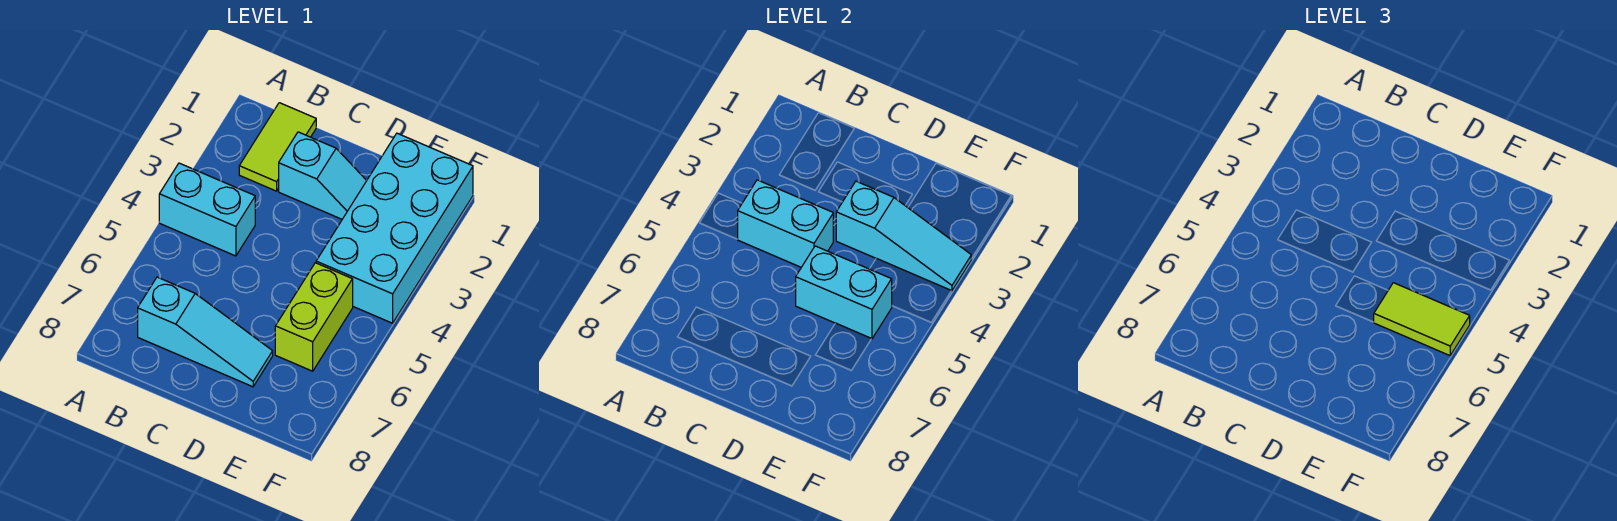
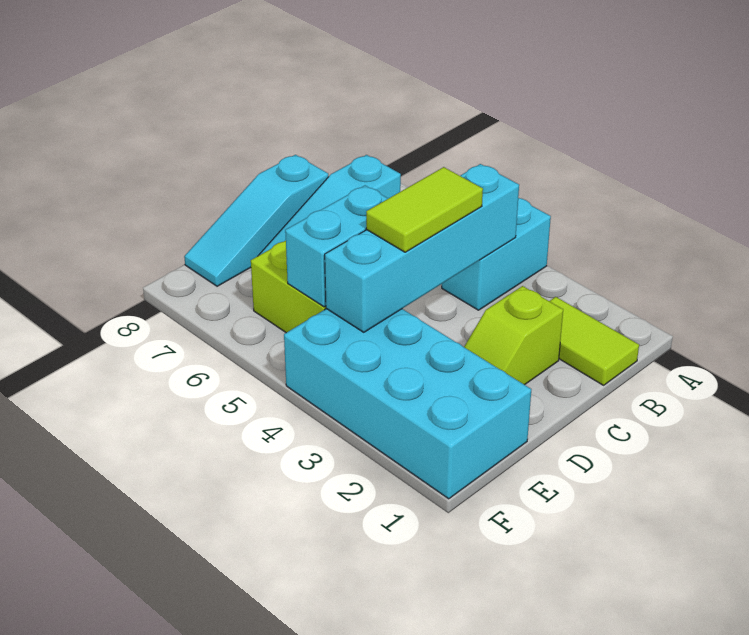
cyan 1x2 brick [738,180,833,267] -> cyan 1x4 brick [325,164,519,332]
cyan 1x2 slope [279,132,367,219] -> lime 1x2 slope [464,286,563,385]
cyan 1x3 slope [836,181,972,291] -> cyan 1x3 slope moved to [184,155,329,286]
lime 1x2 tile [1374,283,1470,356] -> lime 1x2 tile moved to [366,167,483,252]

